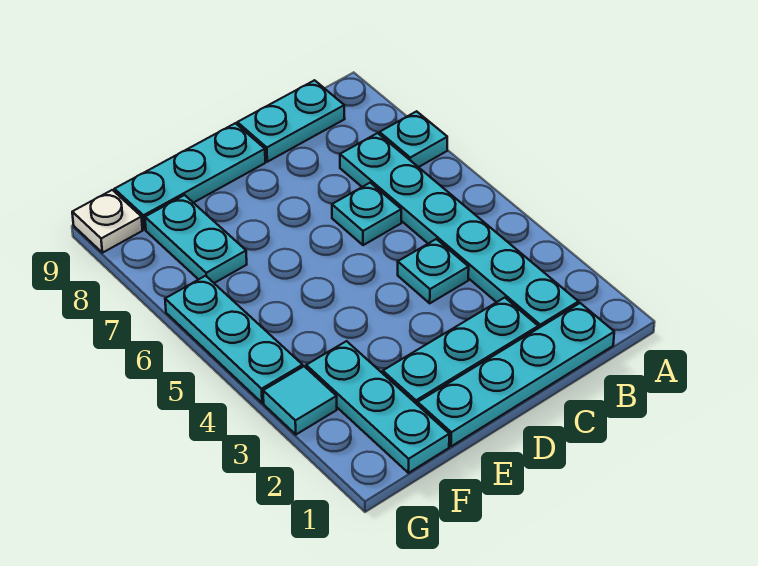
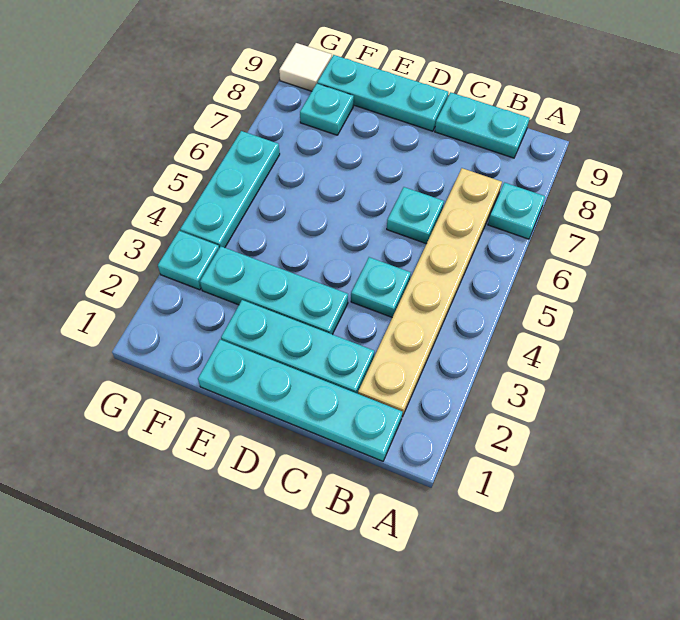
cyan 1x6 plate [340,133,578,328] -> tan 1x6 plate [358,168,502,417]
cyan 1x3 plate [306,341,449,473] -> cyan 1x3 plate turned to [200,246,348,334]
cyan 1x2 plate [145,195,247,283] -> cyan 1x1 plate [300,84,354,135]
cyan 1x1 tile [263,366,337,434] -> cyan 1x1 plate [158,231,219,290]
white 1x1 plate [72,190,143,253] -> white 1x1 tile [279,43,332,91]

